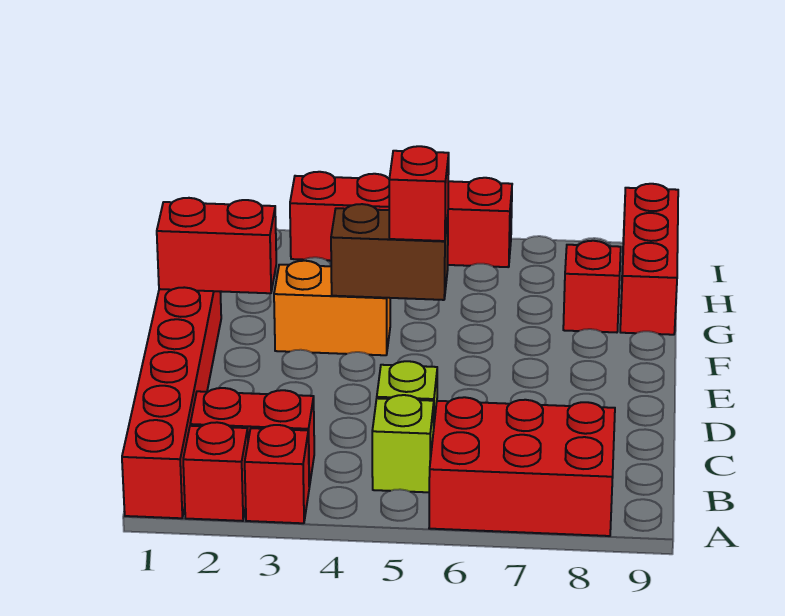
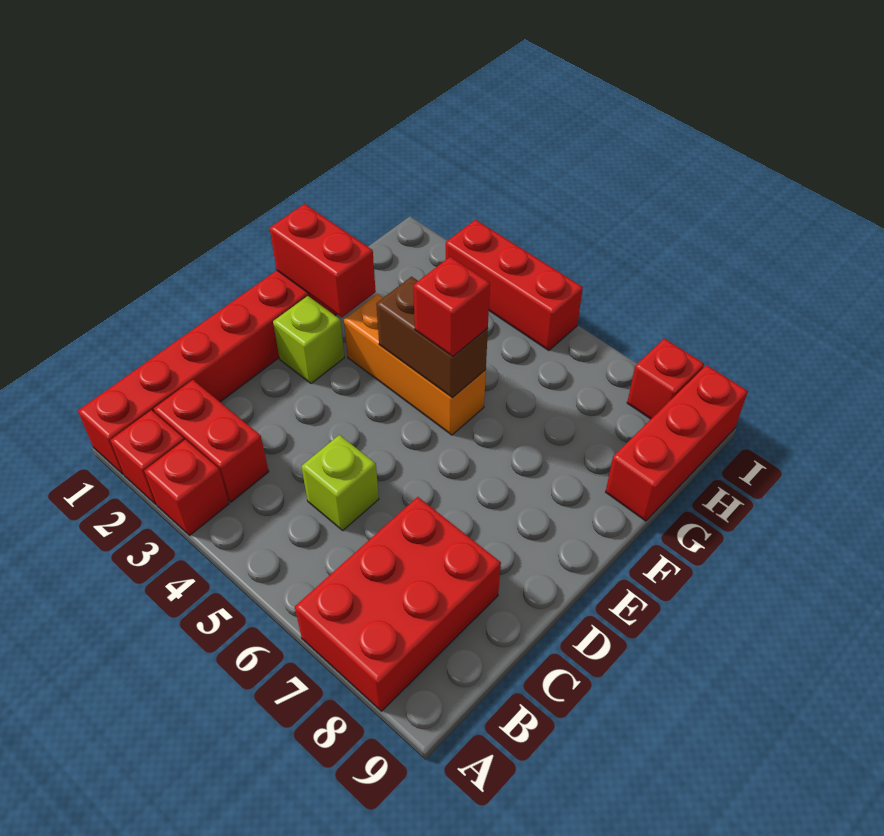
red 2x3 brick [429,397,615,536] -> red 2x3 brick turned to [295,497,501,711]
lime 1x1 brick [372,395,434,492] -> lime 1x1 brick moved to [273,296,344,383]
orange 1x2 brick [274,261,390,355] -> orange 1x3 brick [344,294,486,435]
red 1x1 brick [563,241,621,332] -> red 1x1 brick moved to [627,339,704,419]
red 1x4 brick [290,172,512,267] -> red 1x3 brick [446,220,583,351]

